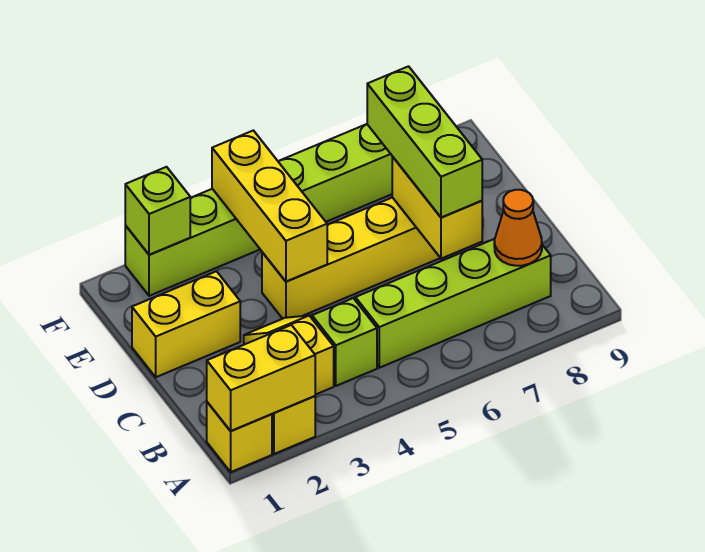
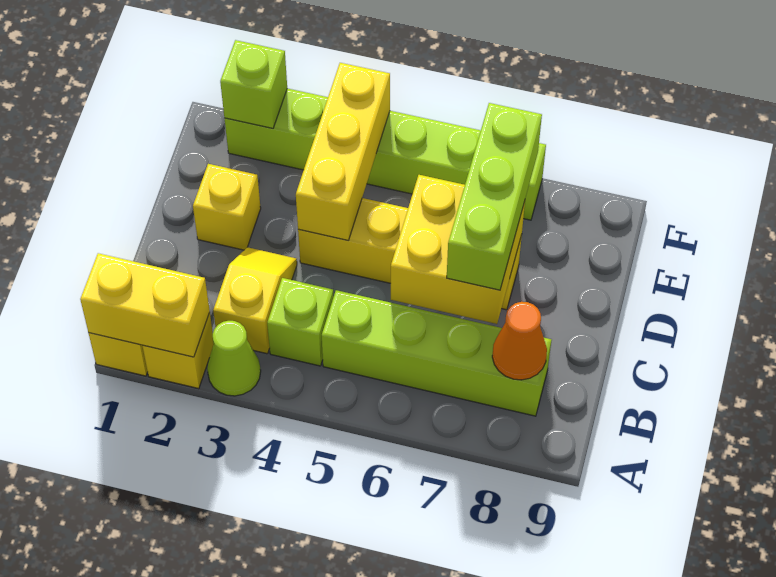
none -> lime 1x1 cone [207,321,261,396]
yellow 1x2 brick [392,157,482,259] -> yellow 2x2 brick [391,175,525,324]
yellow 1x2 brick [132,271,240,377] -> yellow 1x1 brick [193,164,261,250]

